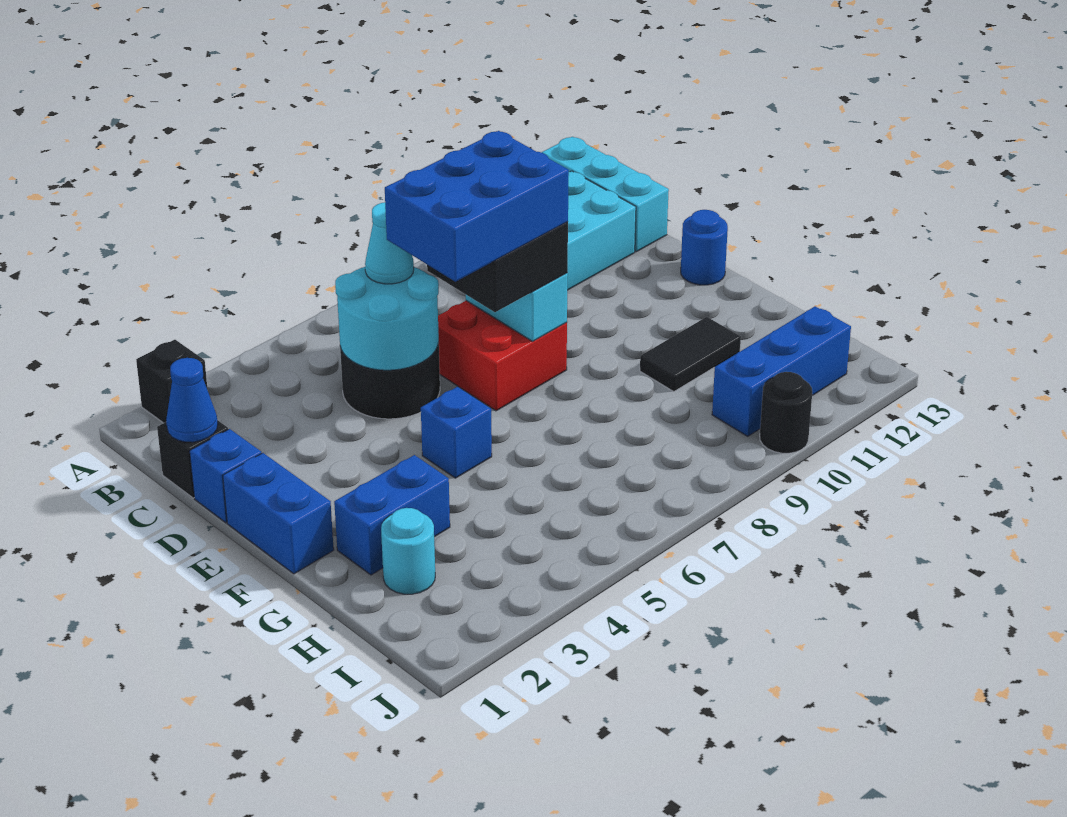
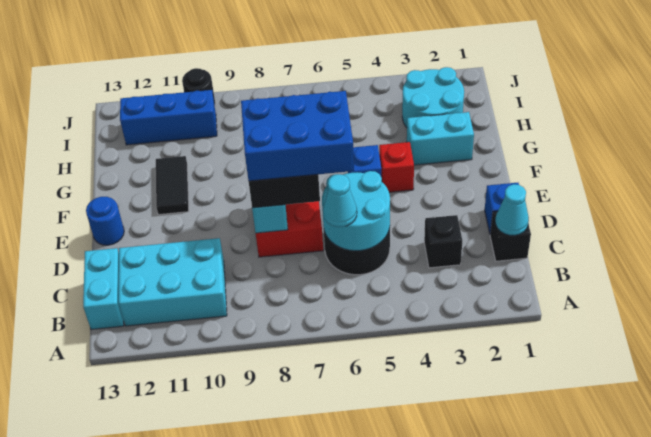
black 1x1 brick [136,340,208,423] -> black 1x1 brick moved to [424,215,462,268]
cyan 1x3 brick [542,137,669,252] -> cyan 1x2 brick [83,248,124,329]
blue 1x1 cone [166,358,218,442] -> cyan 1x1 cone [496,184,529,236]
blue 1x2 brick [223,453,334,574] -> none
none -> red 1x1 brick [379,142,414,192]
blue 1x2 brick [334,455,450,575] -> cyan 1x2 brick [407,112,474,165]
black 1x2 tile [640,317,741,392] -> black 1x2 tile turned to [156,156,189,215]
cyan 1x1 round brick [381,508,435,594] -> cyan 2x2 round brick [402,67,464,128]

